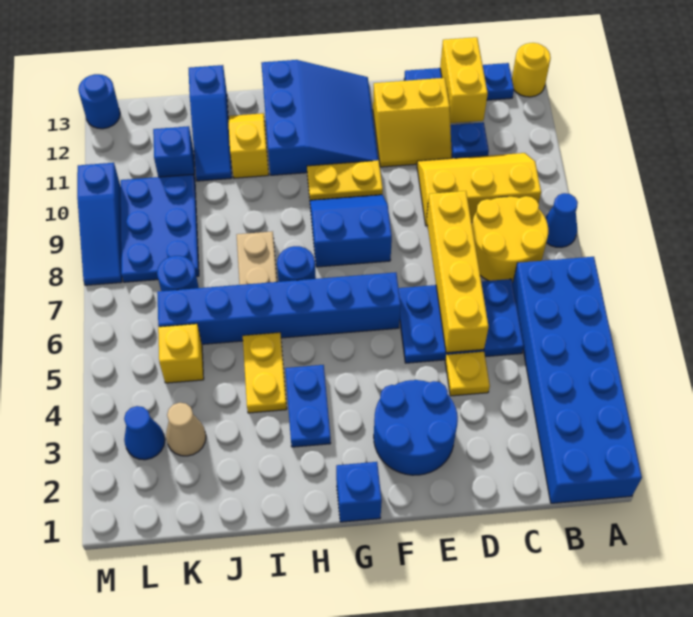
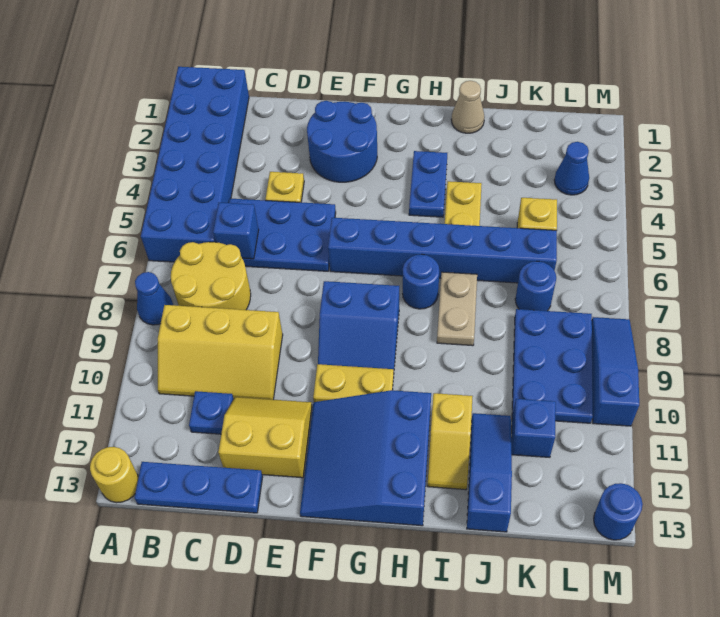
yellow 1x2 brick [440,37,488,123] -> none
yellow 1x4 brick [427,191,489,353] -> none
blue 1x1 brick [336,462,382,522] -> blue 1x1 brick moved to [213,203,259,259]
tan 1x1 cone [166,403,206,456] -> tan 1x1 cone moved to [451,81,484,133]

